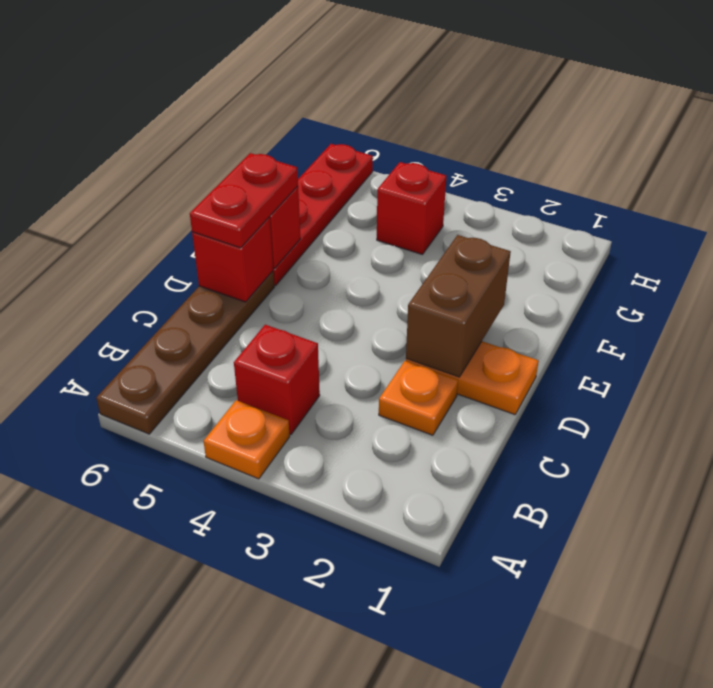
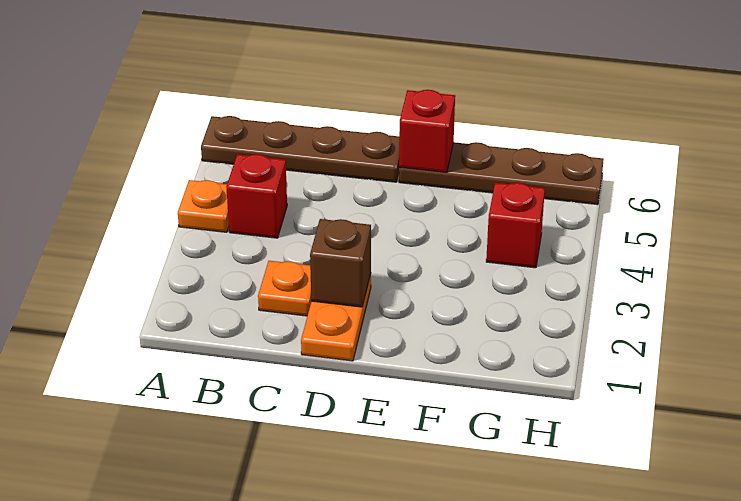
brown 1x2 brick [406,235,511,377] -> brown 1x1 brick [310,219,371,307]
red 1x1 brick [192,217,273,302] -> none
red 1x2 plate [190,153,298,248] -> none
red 1x4 plate [273,144,373,286] -> brown 1x4 plate [399,142,604,205]

